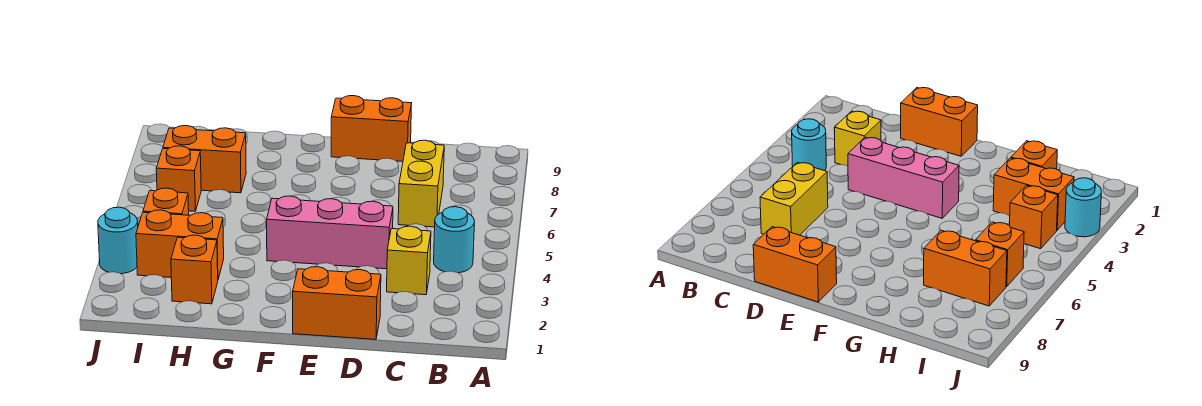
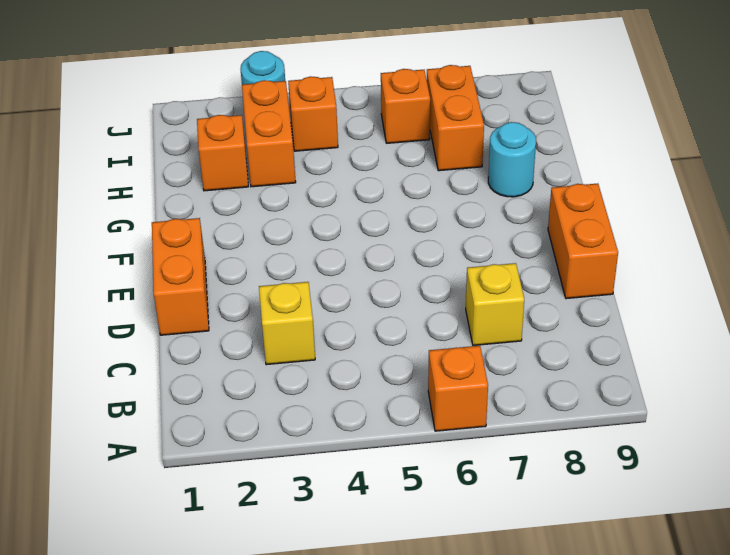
none -> orange 1x1 brick [428,346,488,431]
cyan 1x1 round brick [434,207,475,273] -> cyan 1x1 round brick moved to [488,122,536,197]
yellow 1x2 brick [398,140,444,227] -> yellow 1x1 brick [466,263,524,346]
pink 1x3 brick [267,196,393,269] -> none

